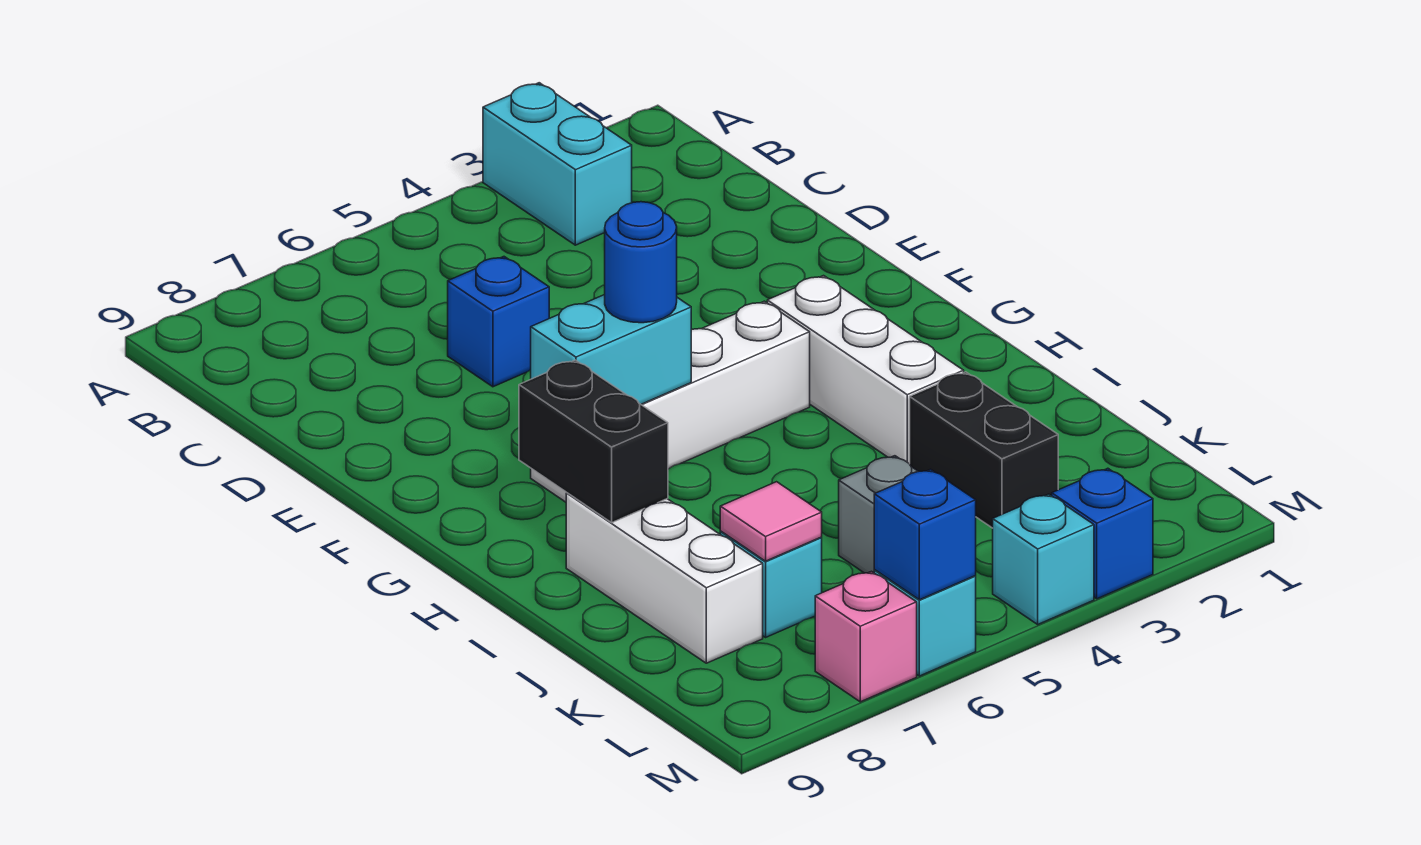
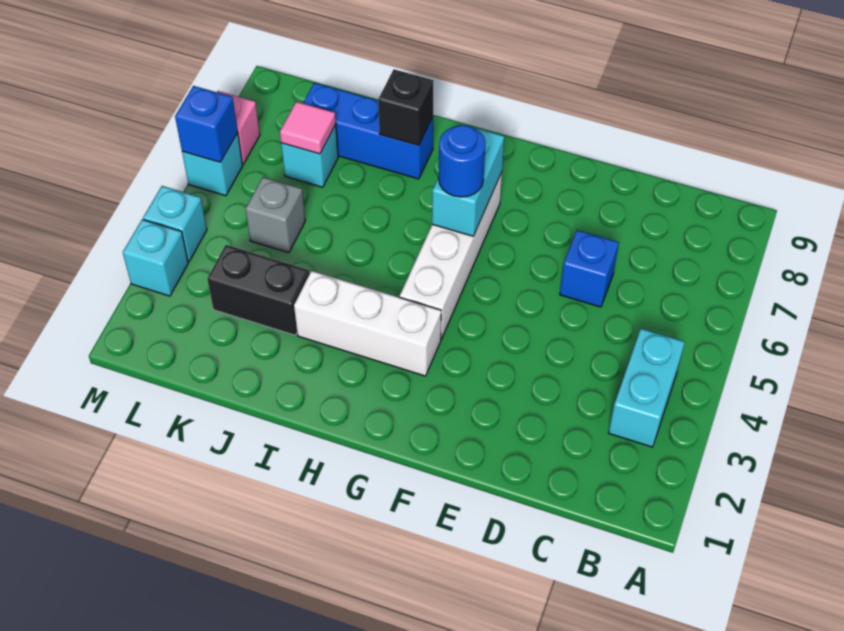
cyan 1x2 brick [483,83,632,245] -> cyan 1x2 brick turned to [609,329,685,447]
black 1x2 brick [519,360,668,523] -> black 1x1 brick [378,69,434,145]
white 1x3 brick [566,493,763,663] -> blue 1x3 brick [303,83,433,179]
blue 1x1 brick [1052,468,1153,599] -> cyan 1x1 brick [123,219,188,296]

